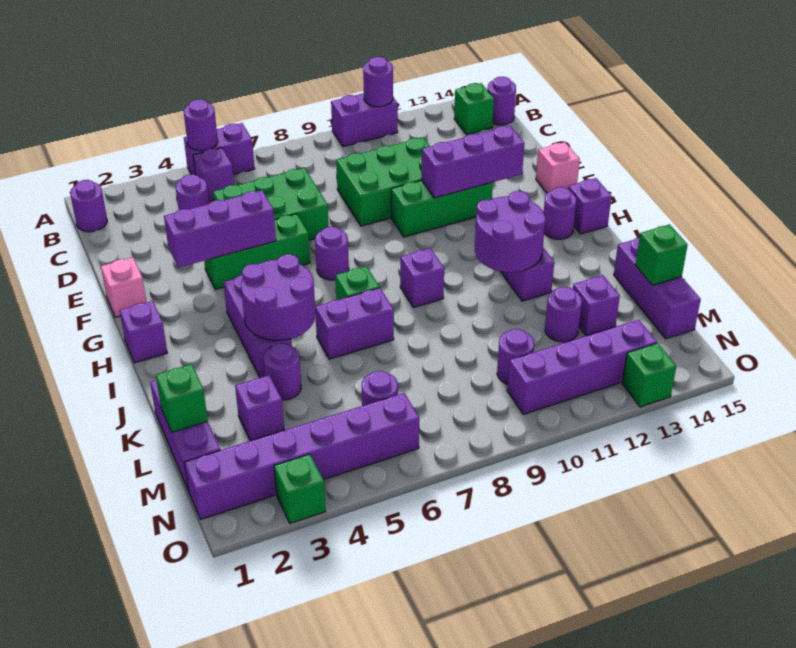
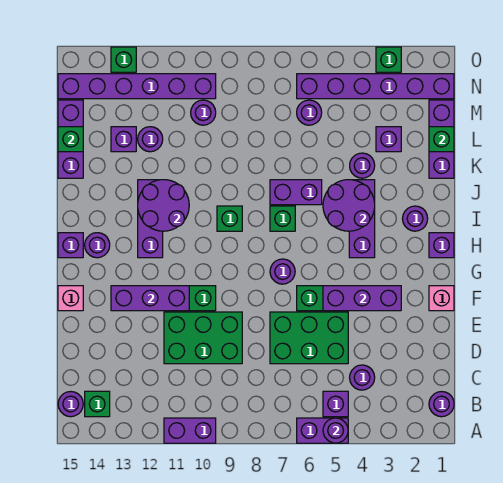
purple 1x1 round brick [363,57,393,107] -> purple 1x1 round brick moved to [402,206,428,231]
purple 1x1 brick [400,248,444,308] -> green 1x1 brick [217,206,242,231]
purple 1x4 brick [507,320,657,414] -> purple 1x6 brick [58,74,216,99]

